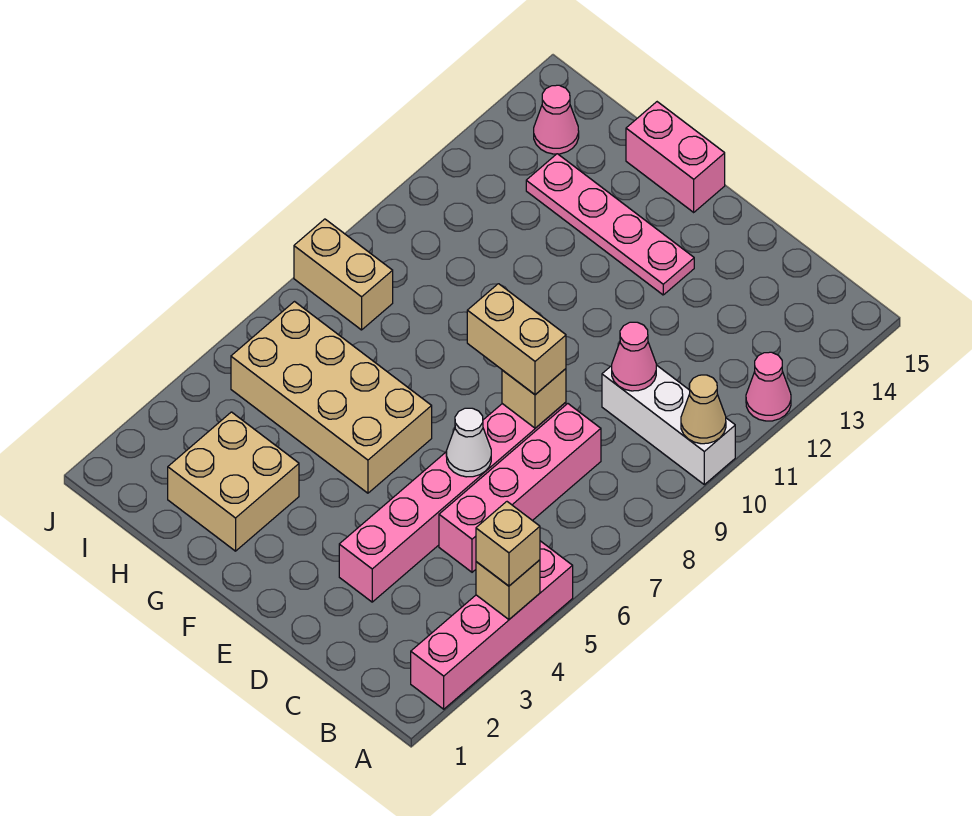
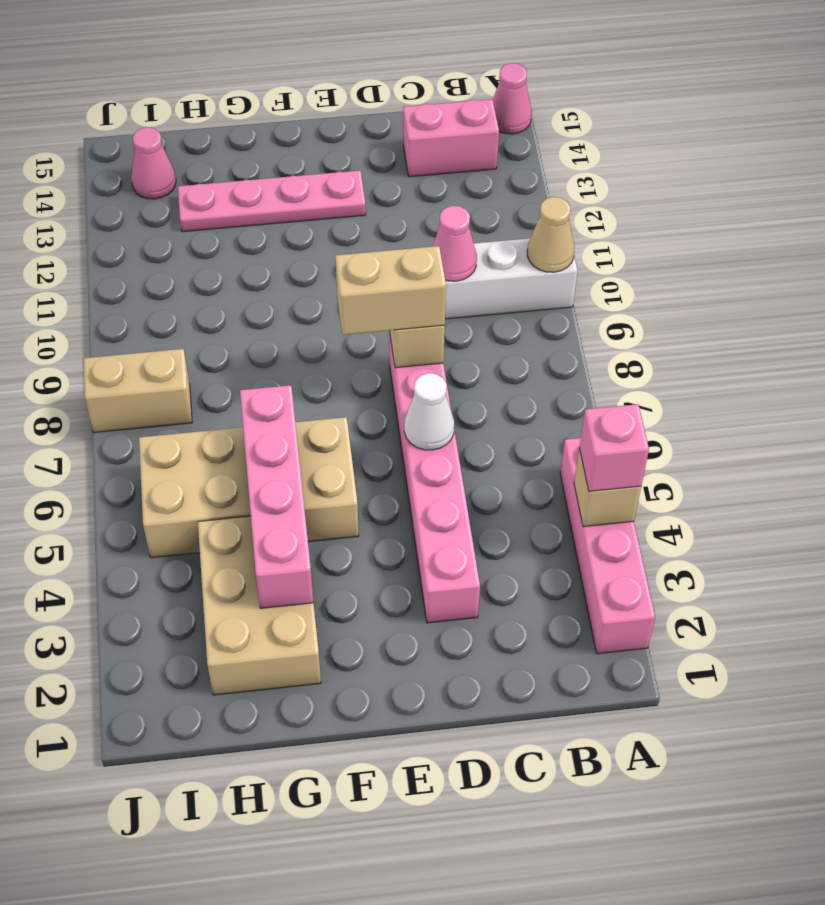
tan 1x1 brick [476,502,540,586] -> pink 1x1 brick [579,404,649,491]
pink 1x1 cone [746,352,791,421] -> pink 1x1 cone moved to [493,63,532,134]
pink 1x4 brick [439,404,601,572] -> pink 1x4 brick moved to [240,385,314,608]
pink 1x2 brick [626,102,725,212] -> pink 1x2 brick moved to [403,99,499,177]
tan 2x2 brick [168,412,299,551] -> tan 2x3 brick [198,516,321,695]

